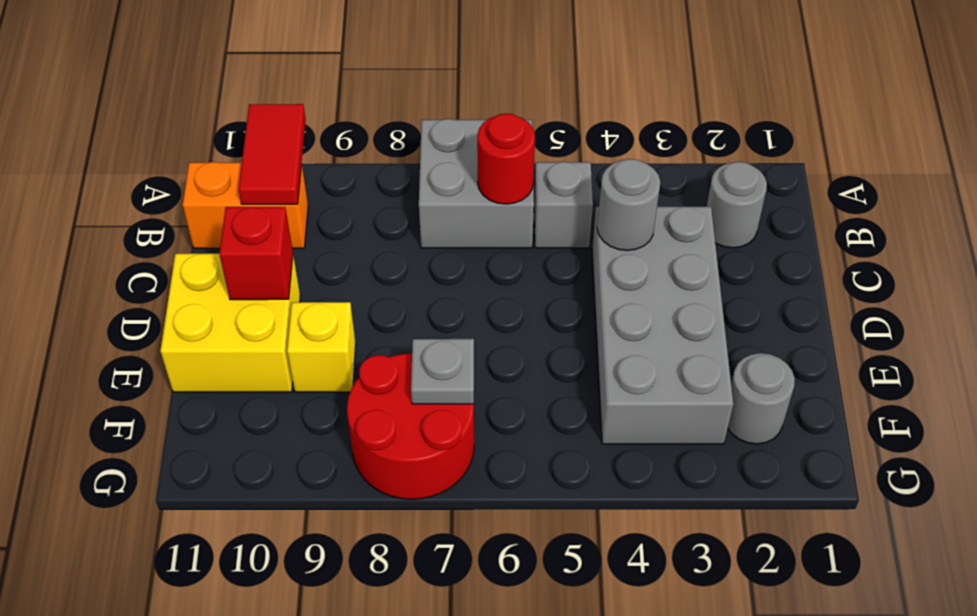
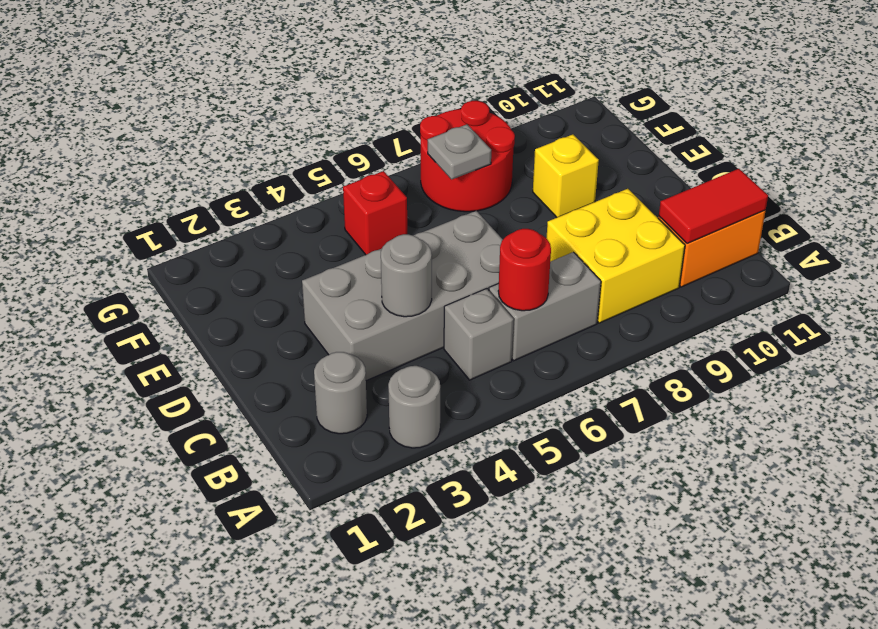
grey 2x2 brick [419,119,534,248] -> grey 1x2 brick [489,252,601,361]
red 1x2 tile [238,104,306,204] -> red 1x2 tile turned to [659,169,768,243]
grey 2x4 brick [592,207,733,444] -> grey 2x4 brick turned to [302,211,503,381]
yellow 2x2 brick [160,254,300,392] -> yellow 2x2 brick moved to [546,189,685,323]
red 1x1 brick [219,207,293,300] -> red 1x1 brick moved to [343,171,407,255]
grey 1x1 round brick [728,353,795,444] -> grey 1x1 round brick moved to [388,366,440,448]

